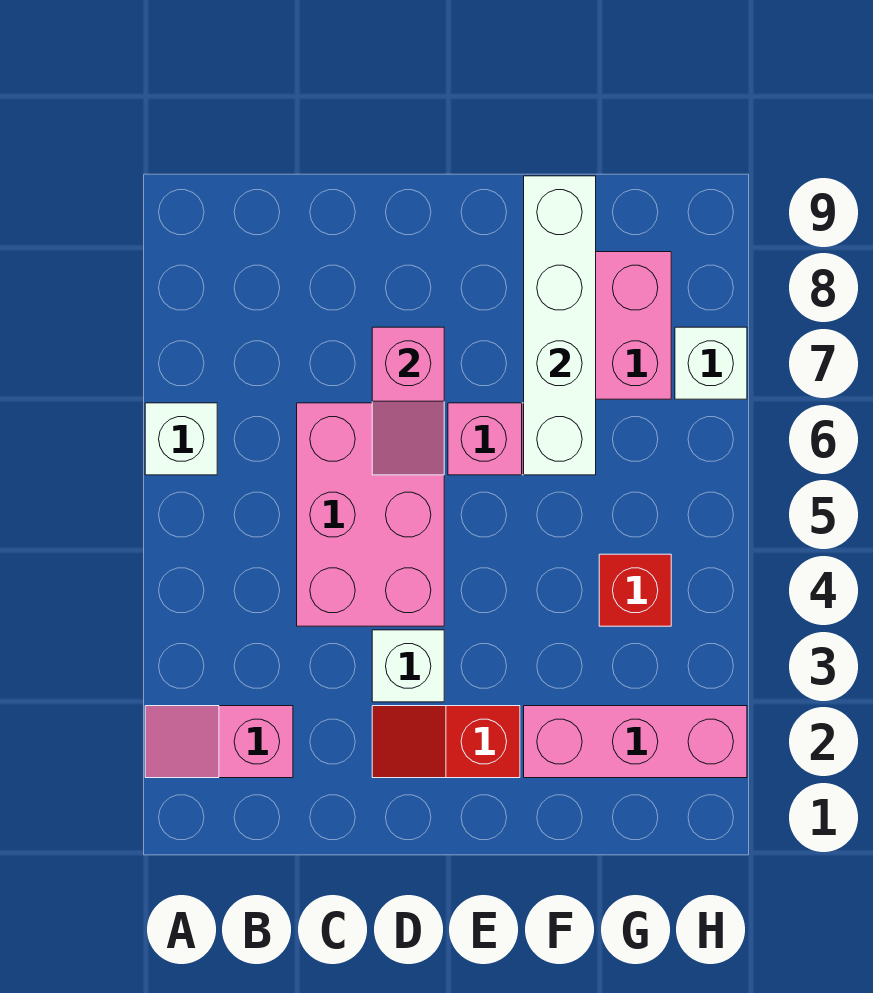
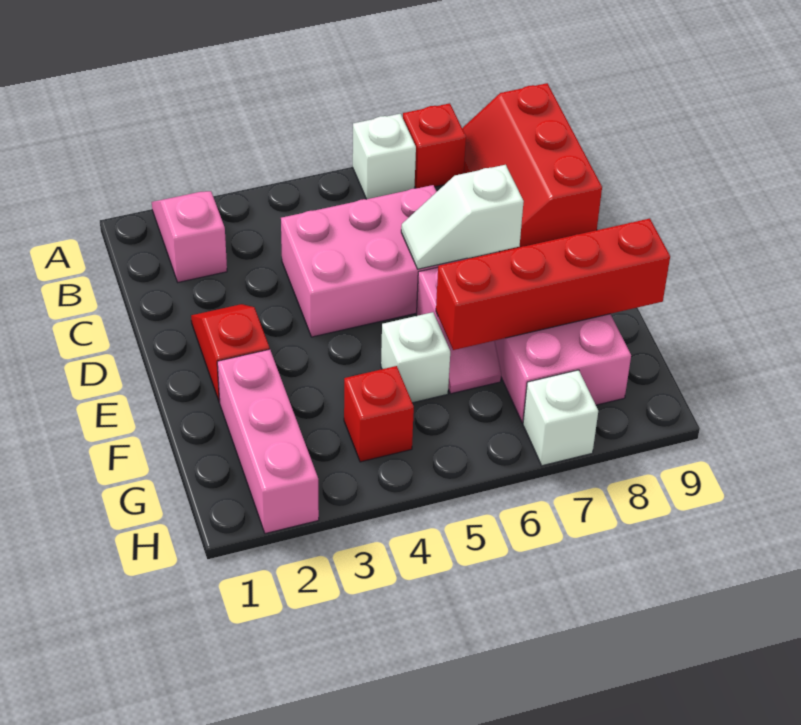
none -> red 1x1 brick [403,103,466,188]
none -> red 2x3 slope [462,83,602,252]
white 1x1 brick [372,630,444,702] -> white 1x1 brick moved to [381,312,450,403]
pink 1x2 slope [372,327,444,475] -> white 1x2 slope [401,165,524,269]
white 1x4 brick [524,176,596,475] -> red 1x4 brick [436,219,670,350]

